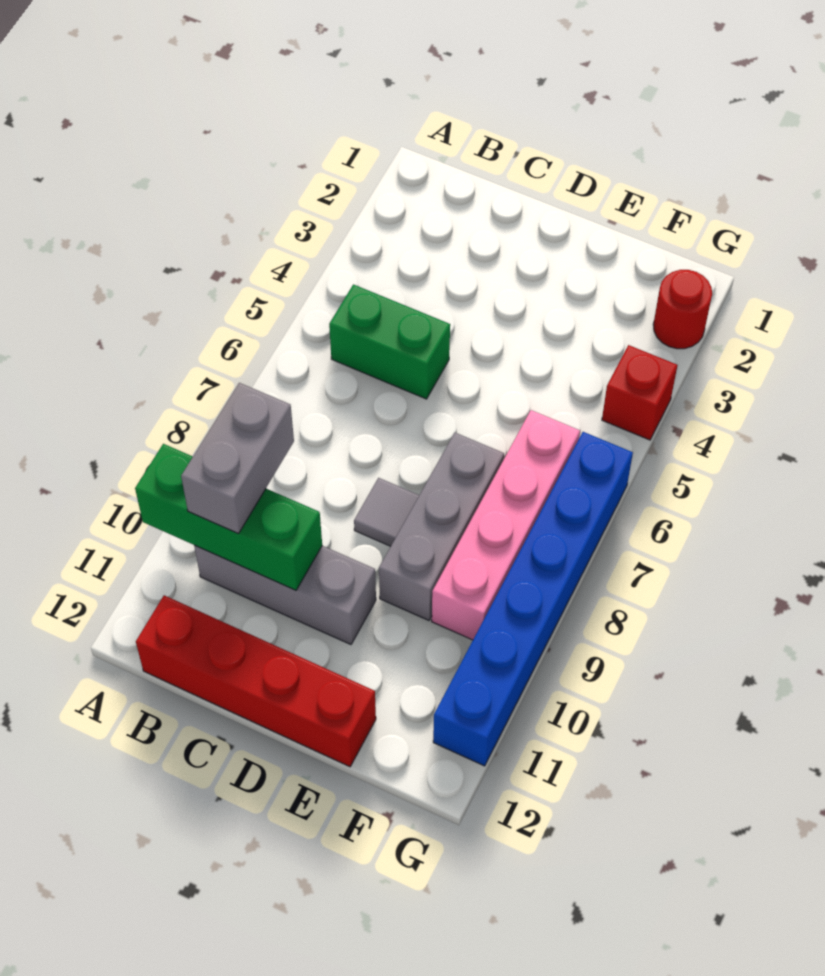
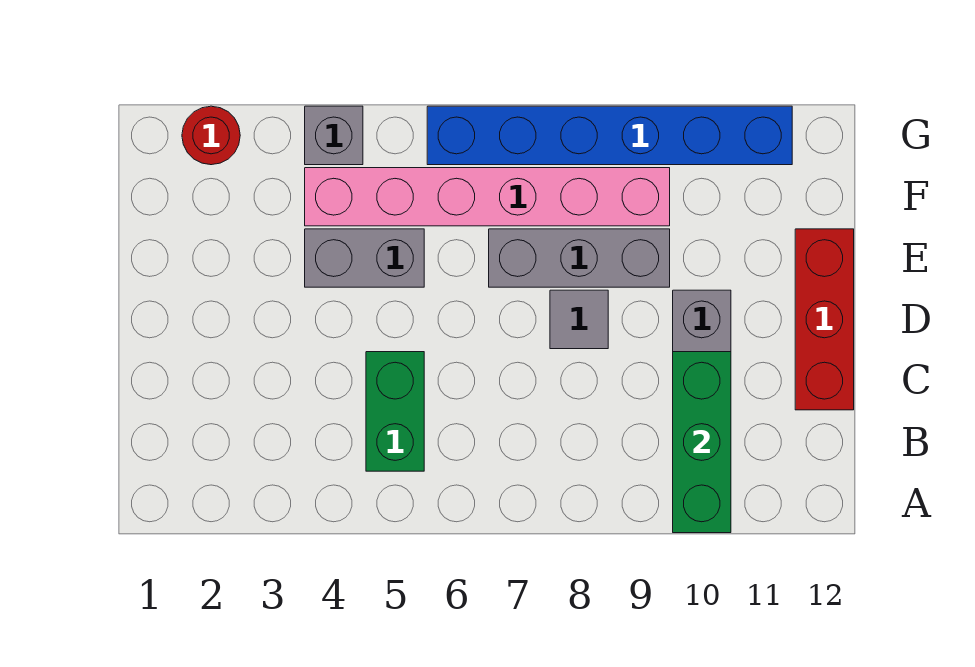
grey 1x2 brick [181,383,294,534] -> grey 1x2 brick moved to [305,229,424,287]
red 1x4 brick [136,595,376,767] -> red 1x3 brick [795,229,854,410]
pink 1x4 brick [432,410,580,640] -> pink 1x6 brick [305,168,670,226]
red 1x1 brick [602,345,677,440] -> grey 1x1 brick [305,106,363,165]

